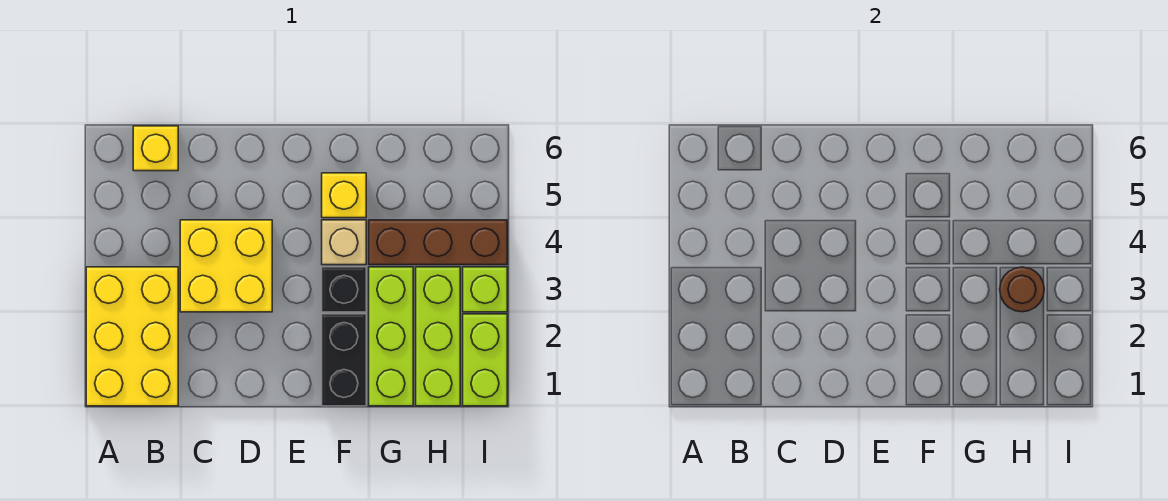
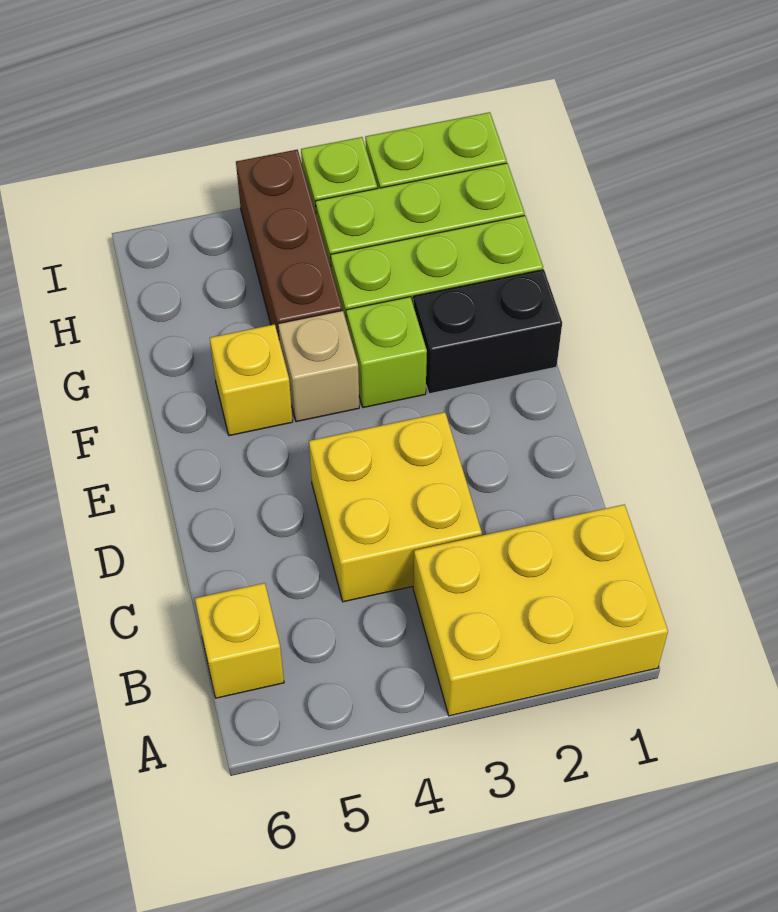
black 1x1 brick [322,267,366,312] -> lime 1x1 brick [346,297,427,408]
brown 1x1 round brick [1000,267,1044,312] -> none

